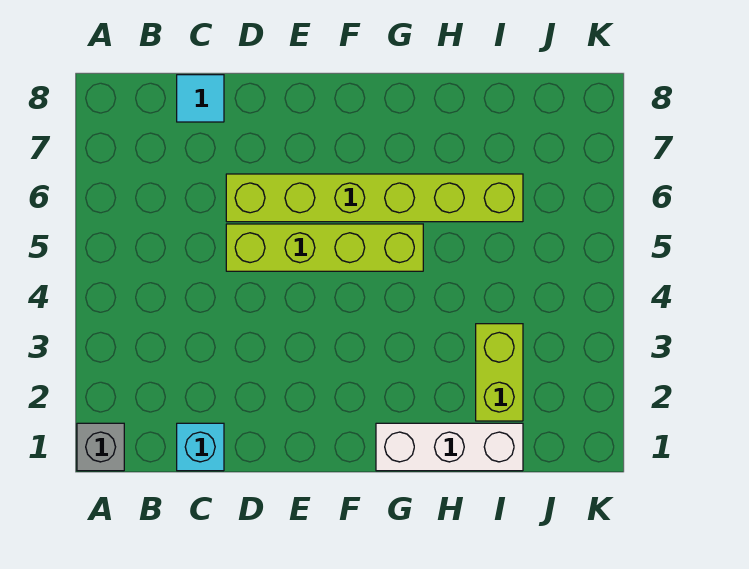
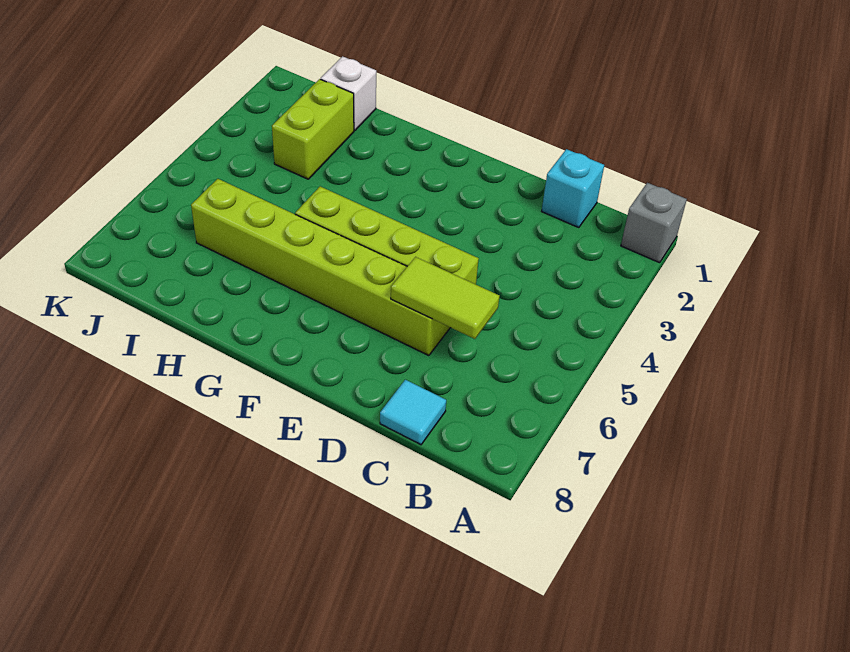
none -> lime 1x2 tile [391,257,499,339]
white 1x3 brick [376,423,523,471] -> white 1x1 brick [321,56,376,131]

